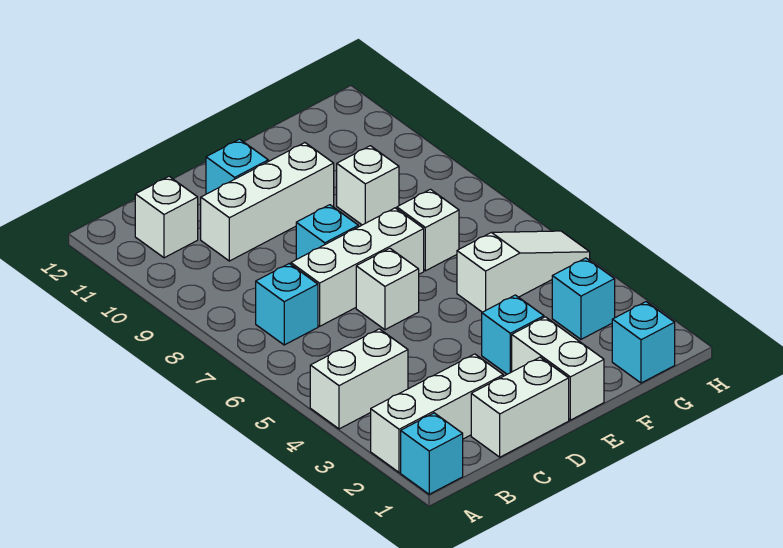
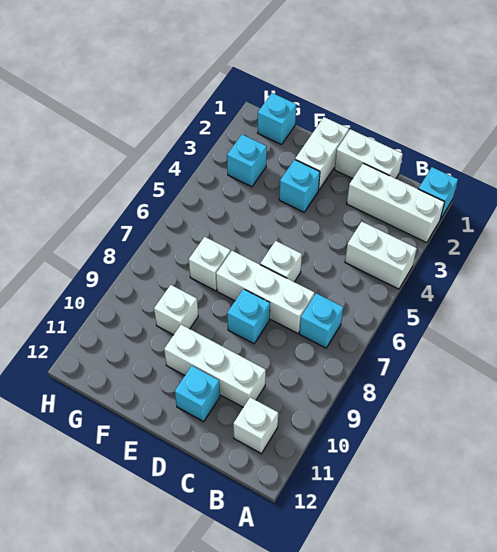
white 1x3 slope [457,231,590,312] -> none

